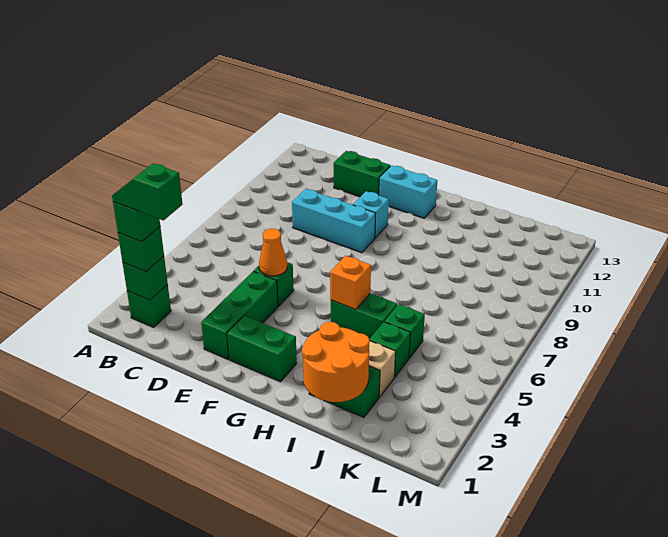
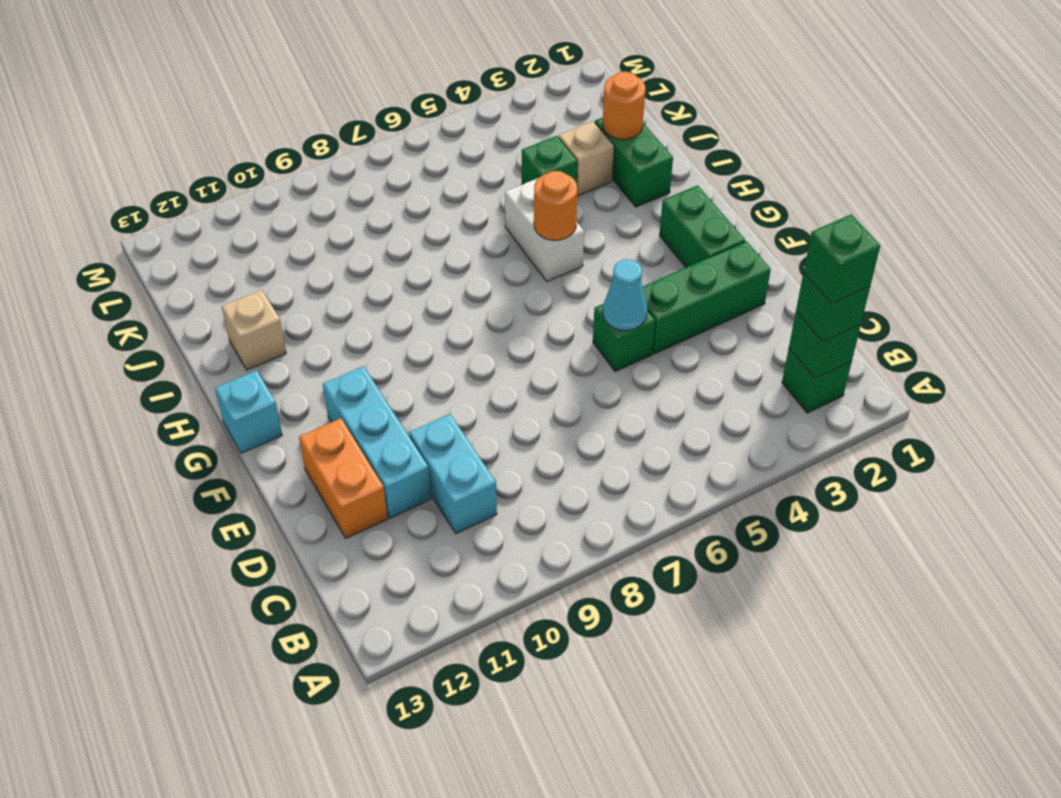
green 1x2 slope [112,163,183,220] -> none
cyan 1x3 brick [292,189,376,253] -> cyan 1x3 brick moved to [323,366,431,518]
green 1x2 brick [334,151,390,197] -> orange 1x2 brick [299,418,388,538]
orange 1x1 cone [259,229,287,276] -> cyan 1x1 cone [603,260,647,330]
cyan 1x1 brick [353,191,389,238] -> cyan 1x1 brick moved to [215,370,282,453]
cyan 1x2 brick [379,165,437,218] -> cyan 1x2 brick moved to [409,414,497,534]
green 1x2 brick [331,293,397,339] -> white 1x2 brick [505,178,584,282]
orange 1x1 brick [330,256,371,310] -> orange 1x1 round brick [534,171,577,240]
orange 2x2 round brick [302,322,370,402] -> orange 1x1 round brick [603,72,645,139]
none -> tan 1x1 brick [222,290,286,370]
green 1x1 brick [385,304,425,358] -> none

